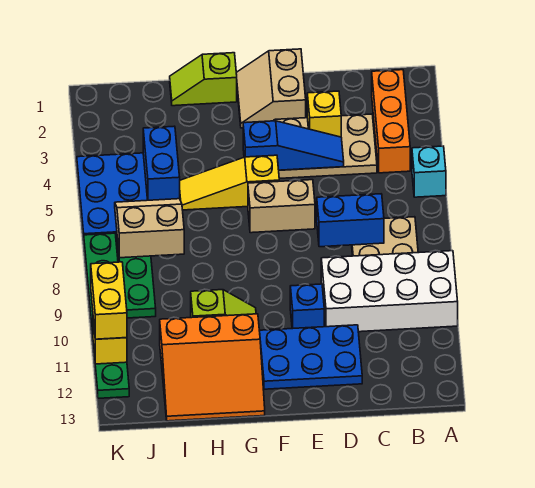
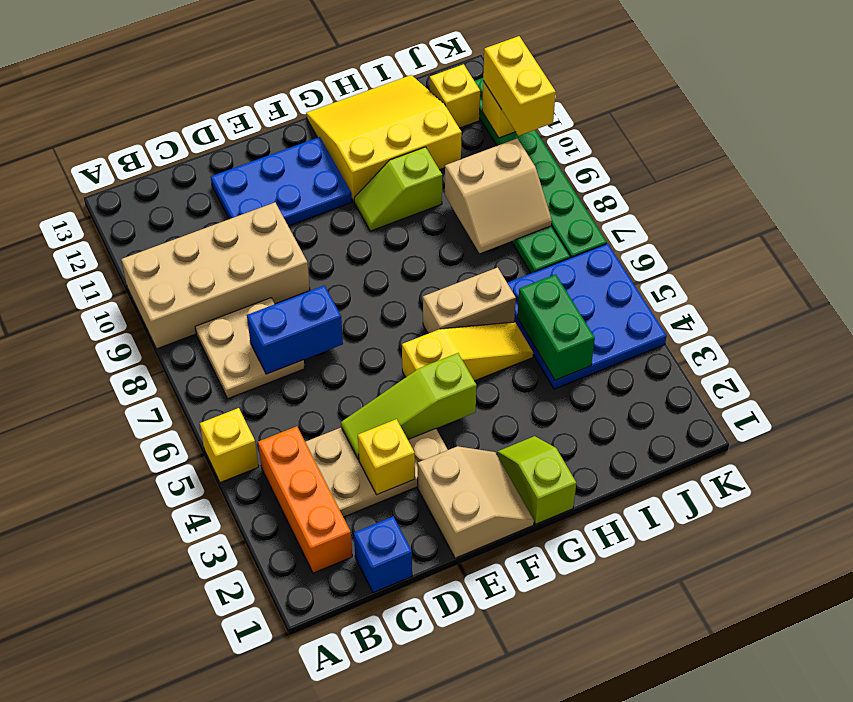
cyan 1x1 brick [412,146,446,197] -> yellow 1x1 brick [200,408,259,483]
white 2x4 brick [321,251,458,332] -> tan 2x4 brick [121,203,310,349]
blue 1x3 slope [243,121,344,170] -> lime 1x3 slope [341,353,477,460]
tan 1x2 brick [248,180,315,233] -> tan 1x2 brick moved to [423,267,516,334]
blue 1x1 brick [290,284,324,329] -> blue 1x1 brick moved to [354,516,412,593]
lime 1x2 slope [170,53,237,106] -> lime 1x2 slope turned to [497,436,576,524]
orange 3x3 slope [160,314,265,421] -> yellow 3x3 slope [306,75,462,201]
blue 1x2 brick [143,126,180,200] -> green 1x2 brick [517,274,595,380]
tan 2x2 slope [115,199,184,258] -> tan 2x2 slope moved to [445,139,552,253]
none -> yellow 1x1 brick [430,64,480,128]

